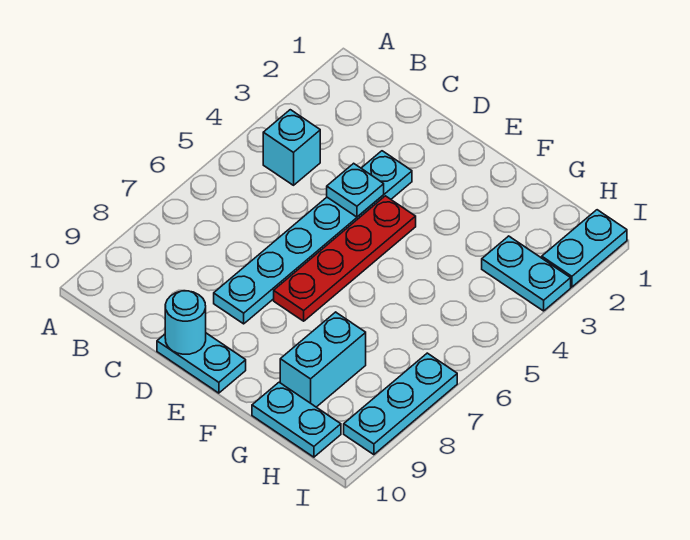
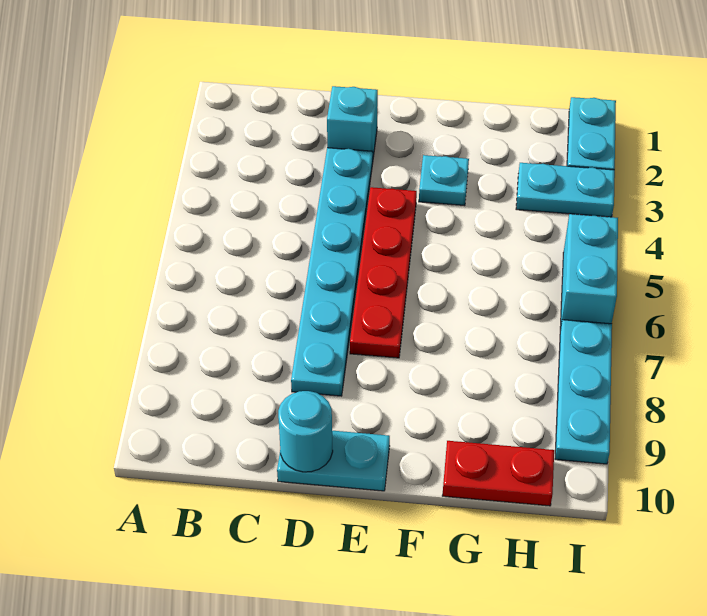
cyan 1x1 brick [263,110,320,185] -> cyan 1x1 brick moved to [327,86,378,157]
cyan 1x1 plate [327,163,384,217] -> cyan 1x1 plate moved to [419,155,469,206]
cyan 1x2 brick [280,312,366,407] -> cyan 1x2 brick moved to [560,214,618,330]
cyan 1x2 plate [252,382,341,457] -> red 1x2 plate [442,441,554,506]

